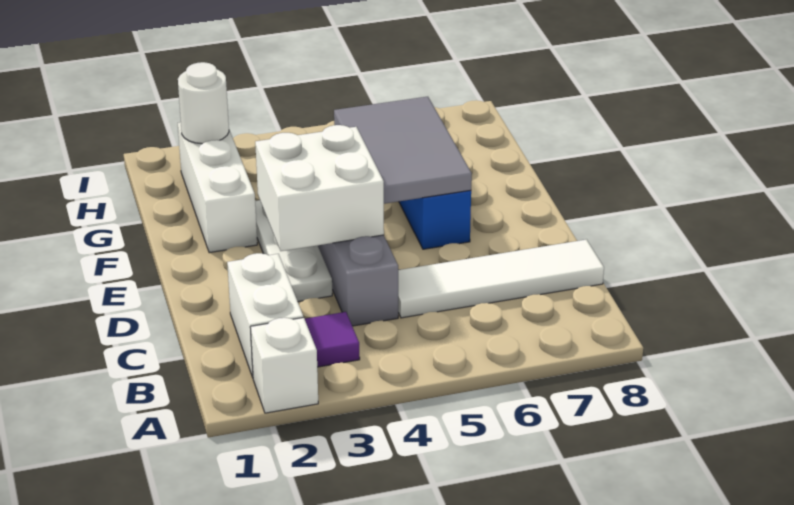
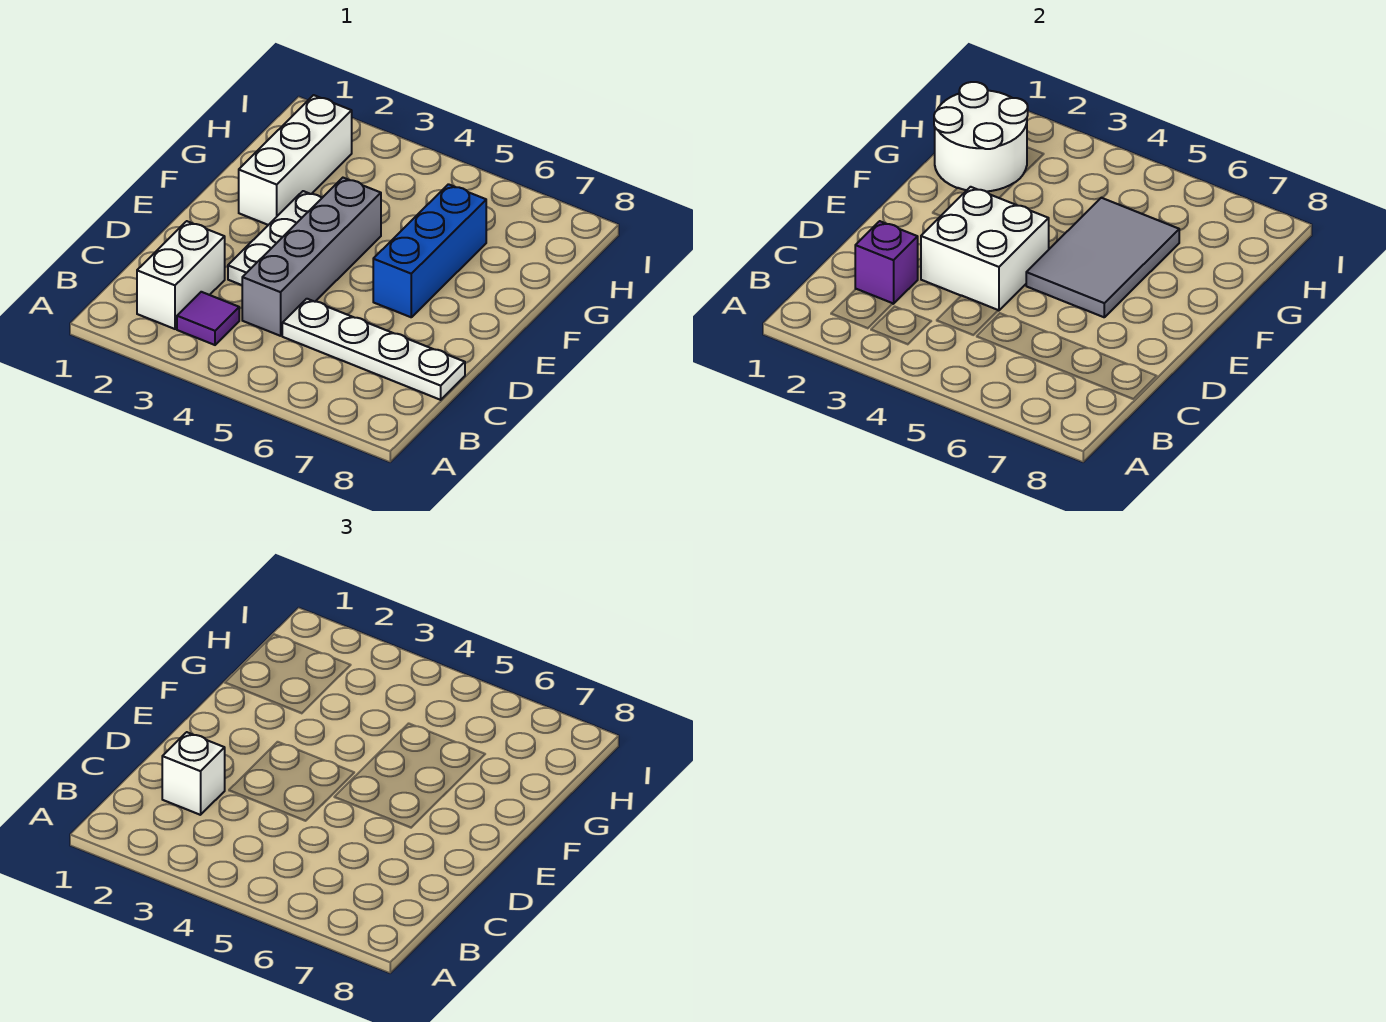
white 1x1 brick [250,317,318,413] -> white 1x1 brick moved to [162,732,225,815]
none -> purple 1x1 brick [855,221,918,304]
white 1x4 tile [398,239,604,318] -> white 1x4 plate [282,299,465,400]
white 1x1 round brick [178,62,229,144] -> white 2x2 round brick [934,82,1028,191]

